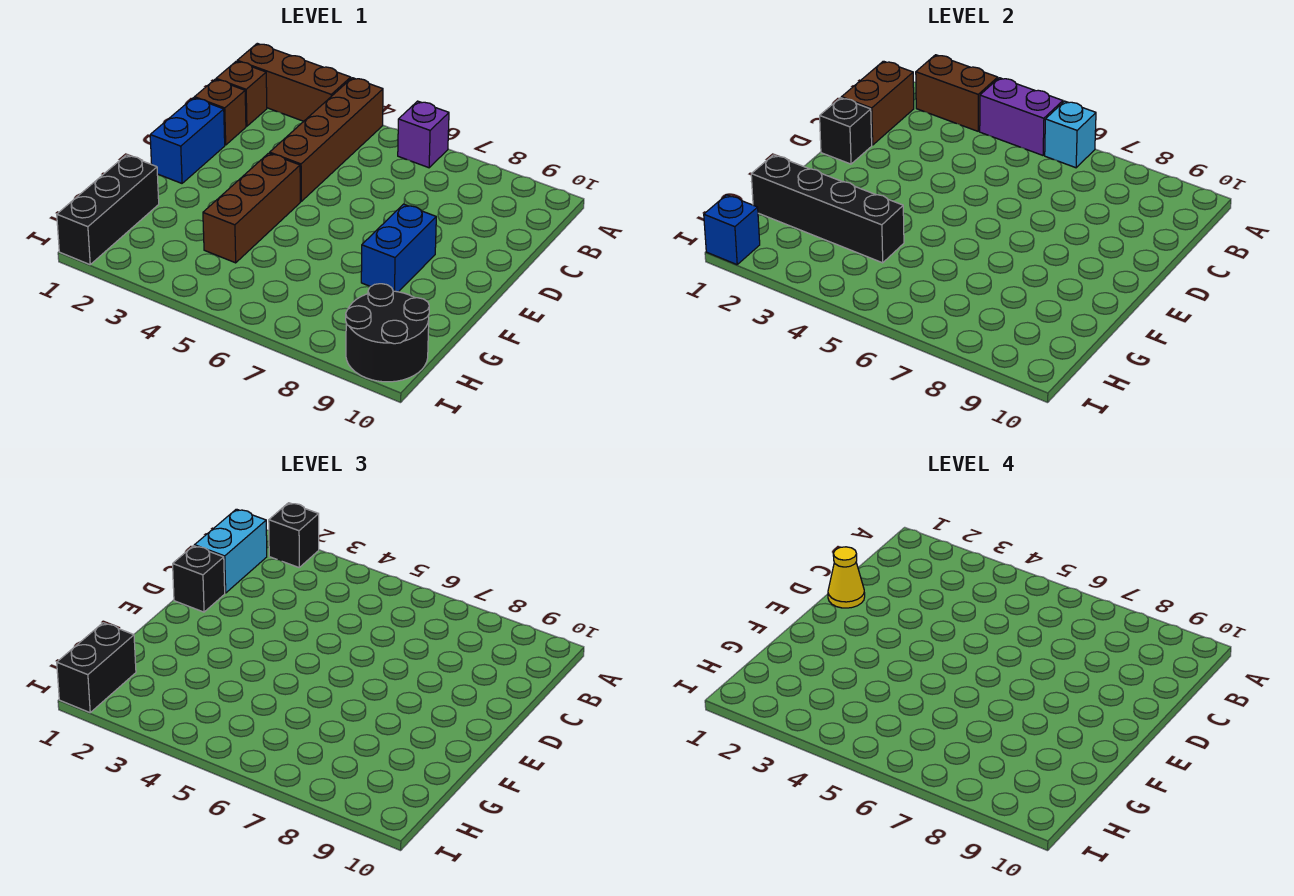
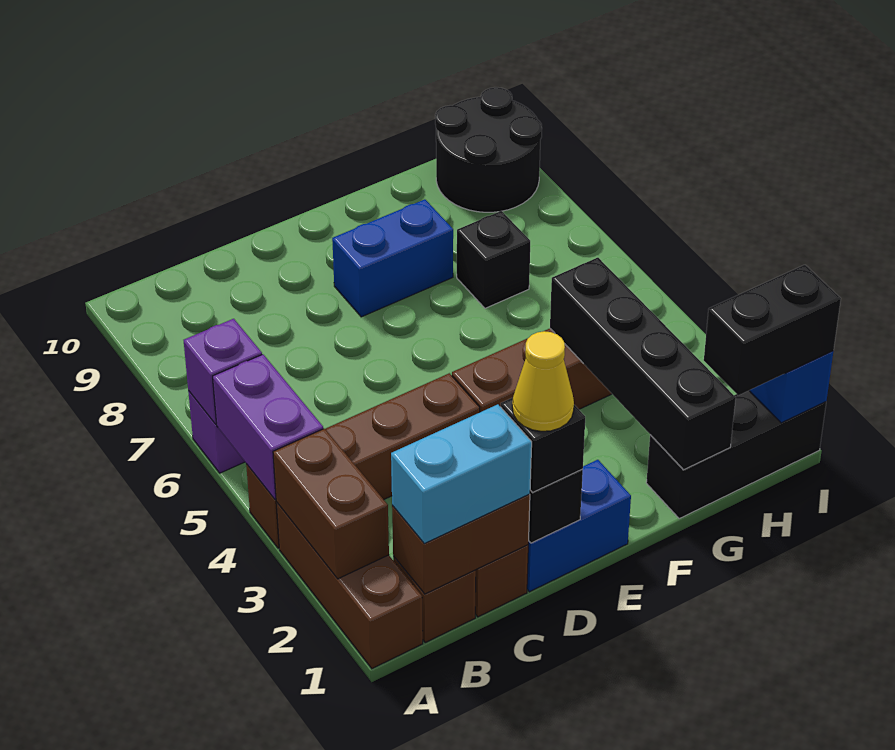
black 1x1 brick [269,503,319,567] -> black 1x1 brick moved to [457,211,530,308]
cyan 1x1 brick [1045,101,1096,168] -> purple 1x1 brick [184,319,262,424]

